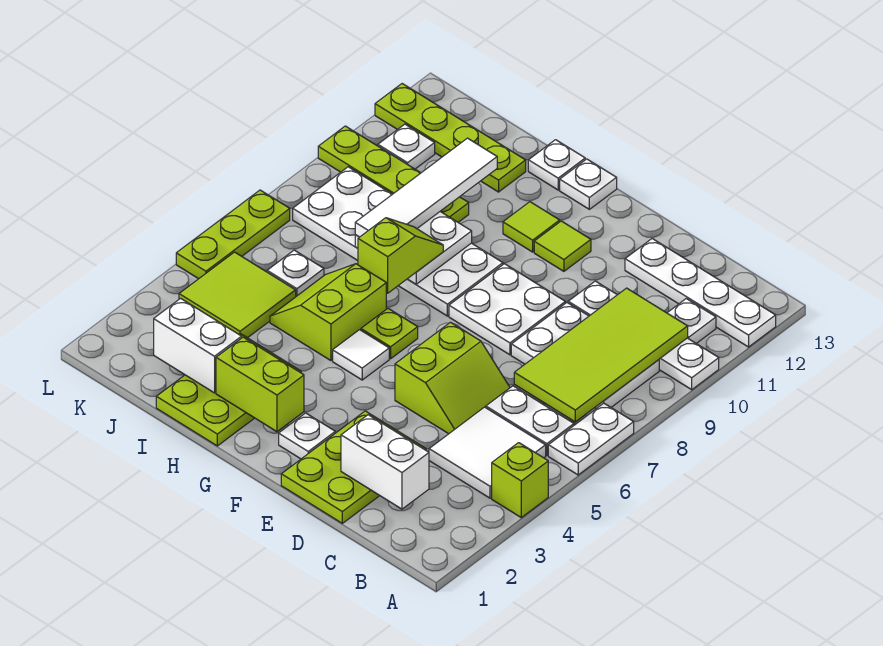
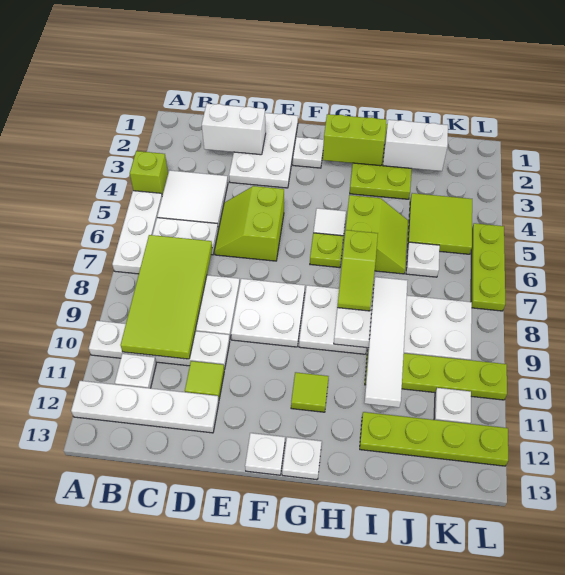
white 1x2 plate [548,403,634,475] -> white 1x3 plate [112,191,162,274]
lime 2x3 plate [281,411,426,523] -> white 2x3 plate [229,113,298,188]
lime 1x1 tile [534,221,591,271] -> lime 1x1 tile moved to [185,361,224,399]
white 1x1 plate [528,140,585,190] -> white 1x1 plate moved to [245,433,285,475]

